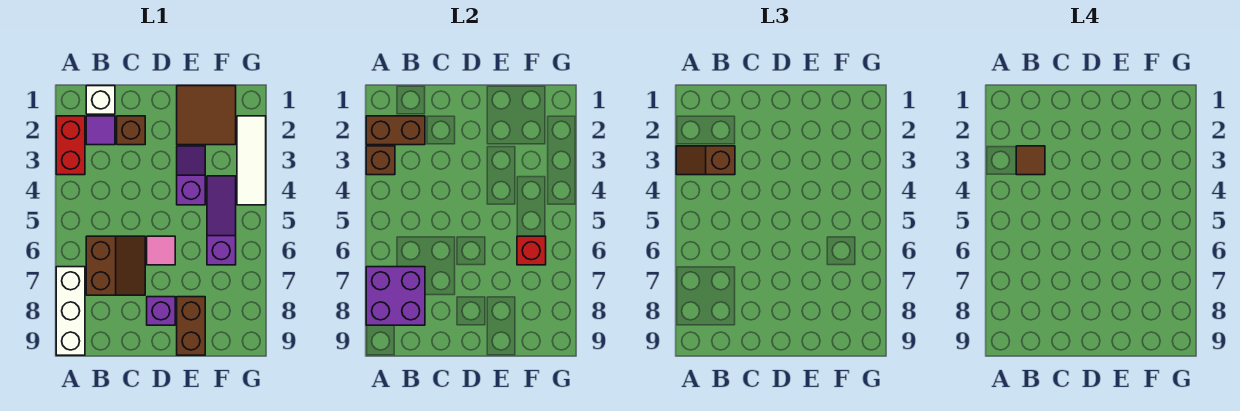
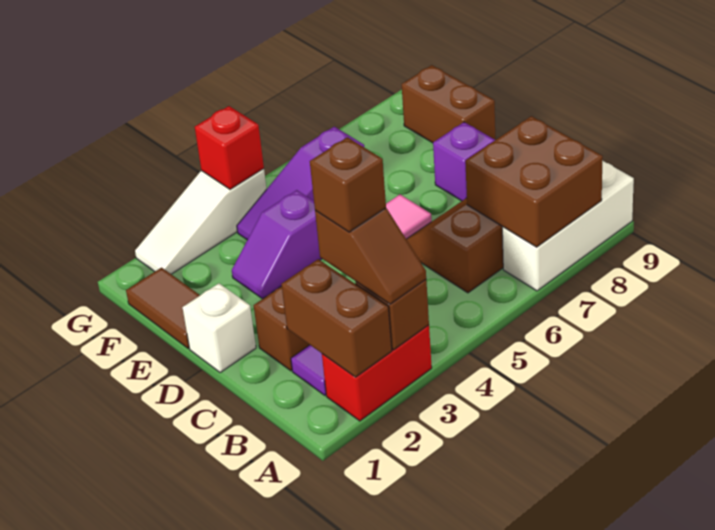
purple 2x2 brick [366,267,425,325] -> brown 2x2 brick [465,116,603,247]
white 1x1 brick [86,86,115,114] -> white 1x1 brick moved to [182,283,256,373]
brown 1x1 tile [1016,146,1045,175] -> brown 1x1 brick [310,137,386,232]
brown 2x2 tile [177,86,236,145] -> brown 1x2 tile [126,268,200,348]
brown 1x2 brick [177,297,205,355] -> brown 1x2 brick turned to [402,65,495,143]
red 1x1 brick [517,236,546,265] -> red 1x1 brick moved to [195,106,264,189]
white 1x3 tile [237,116,266,205] -> white 1x3 slope [135,169,267,274]

